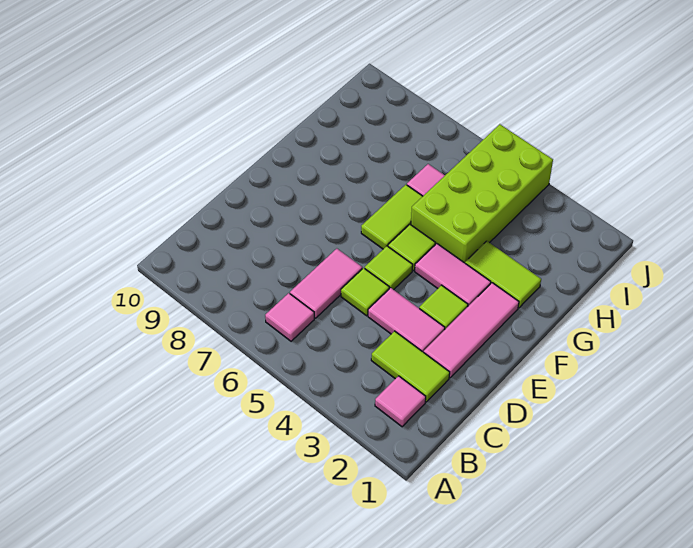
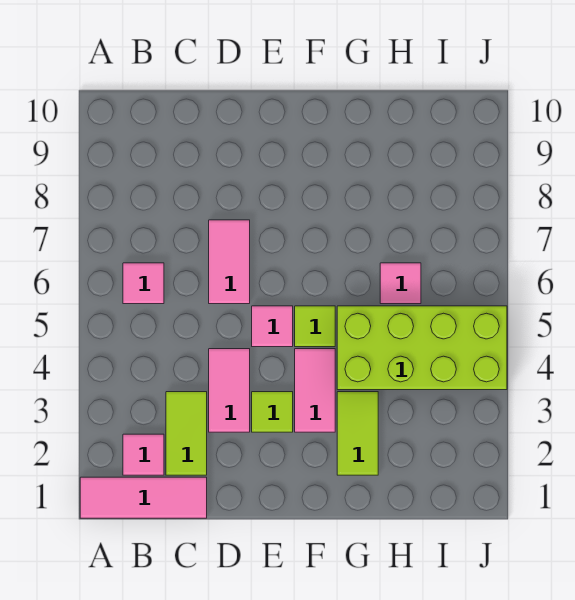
pink 1x2 tile [290,249,362,318] -> pink 1x2 tile turned to [209,220,250,304]
pink 1x3 tile [424,283,519,378] -> pink 1x3 tile moved to [80,477,207,518]
lime 1x1 tile [341,268,389,316] -> none
lime 1x1 tile [365,246,413,290] -> pink 1x1 tile [252,306,293,347]
lime 1x2 tile [361,185,423,249] -> none

